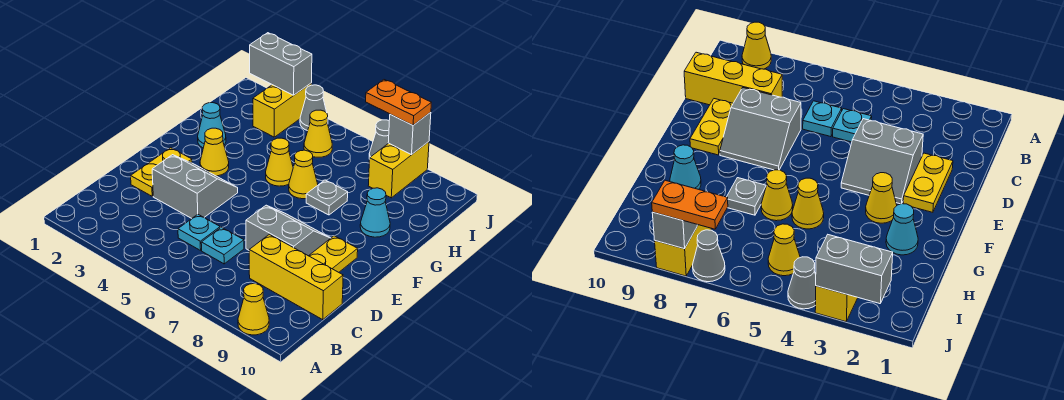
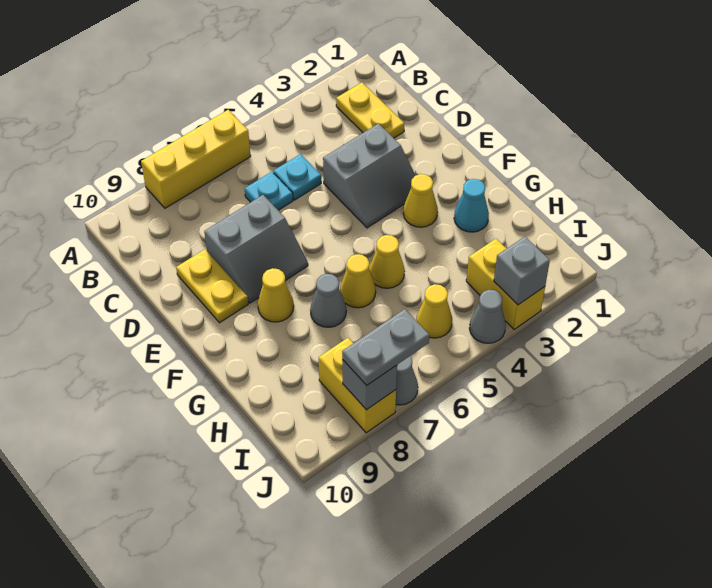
yellow 1x1 cone [238,284,269,335] -> yellow 1x1 cone moved to [258,268,294,322]
yellow 1x3 brick [249,234,343,319] -> yellow 1x3 brick moved to [141,110,251,208]
yellow 1x2 plate [131,148,192,196] -> yellow 1x2 plate moved to [336,83,404,138]
grey 1x1 plate [306,180,348,215] -> grey 1x1 cone [310,274,346,327]
cyan 1x1 cone [360,188,390,237] -> none
grey 1x2 brick [250,33,312,95] -> grey 1x1 brick [494,237,550,305]
orange 1x2 plate [366,80,431,125] -> grey 1x2 plate [342,309,429,385]

